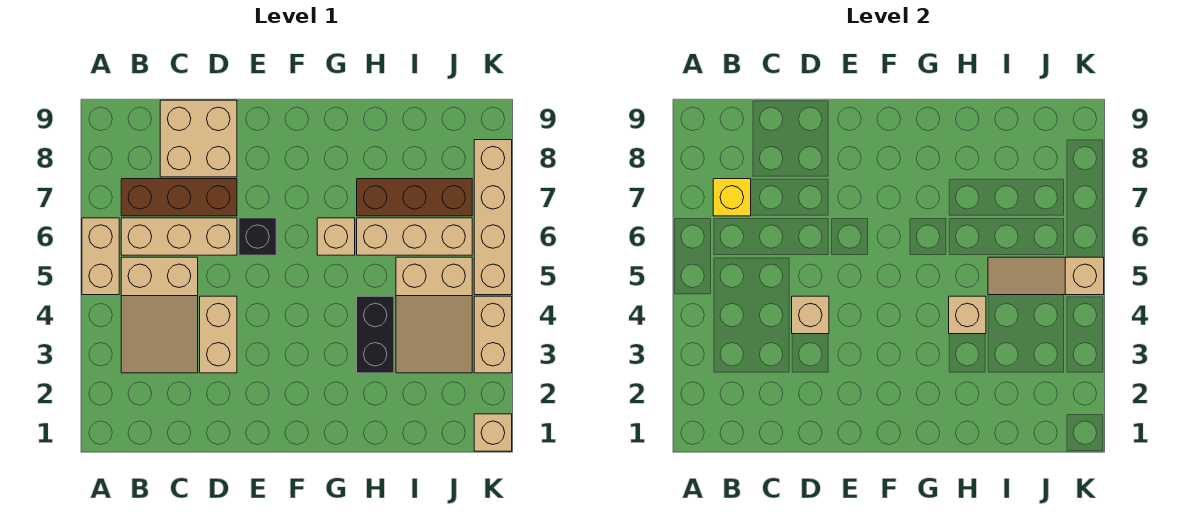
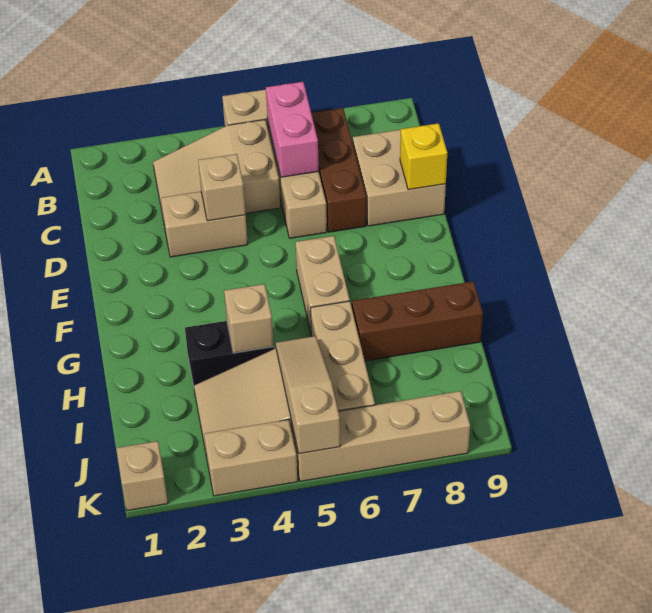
none -> pink 1x2 brick [266,82,319,177]
yellow 1x1 brick [713,179,751,216] -> yellow 1x1 brick moved to [400,123,447,190]
black 1x1 brick [239,218,276,255] -> none
tan 1x1 brick [317,218,355,255] -> tan 1x2 brick [296,236,350,332]
brown 1x3 brick [357,179,472,216] -> brown 1x3 brick turned to [352,281,483,361]

